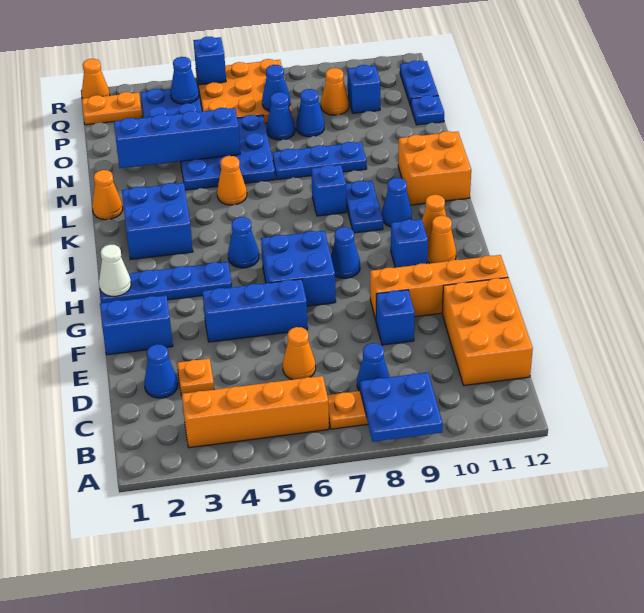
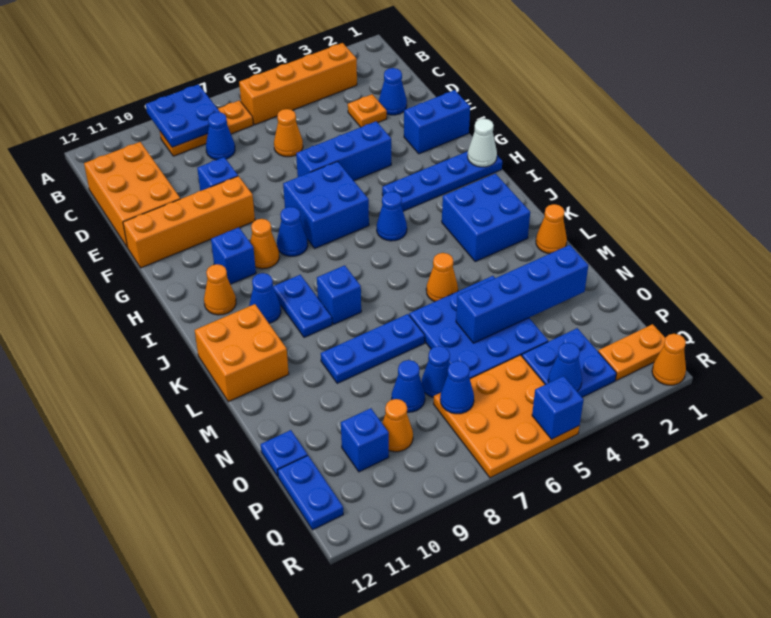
orange 1x1 cone [427,216,456,263] -> orange 1x1 cone moved to [250,219,279,269]

